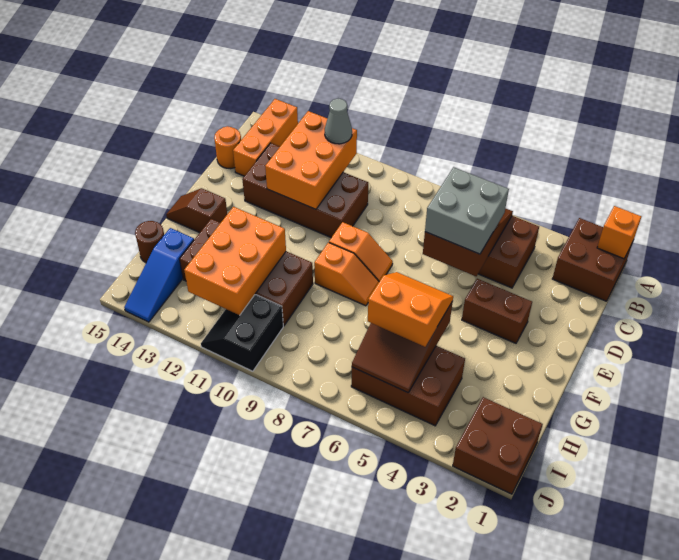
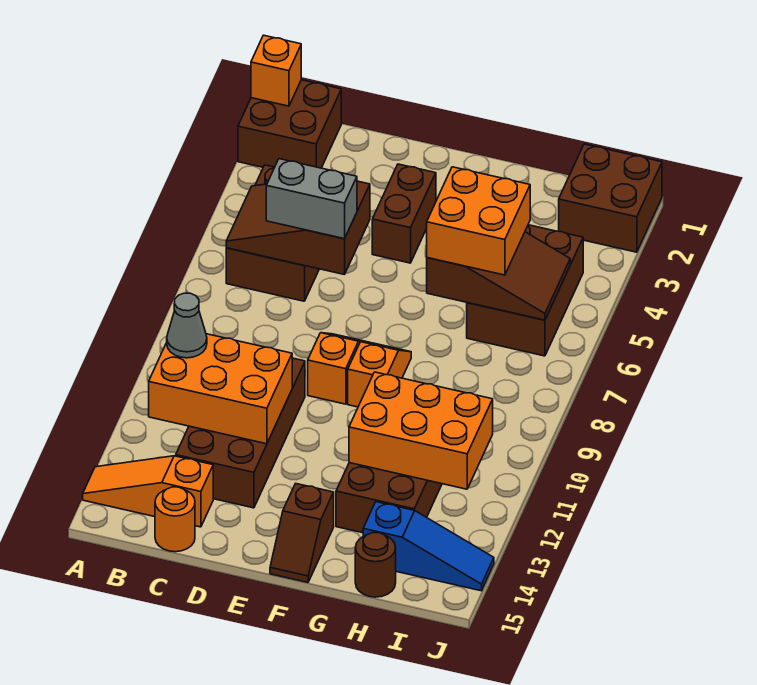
orange 1x3 brick [233,99,298,176] -> orange 1x3 slope [83,456,213,527]
grey 2x2 brick [425,167,509,254] -> grey 1x2 brick [266,159,357,239]
orange 2x2 slope [368,272,453,347] -> orange 2x2 brick [427,167,530,275]
black 2x2 slope [201,295,283,371] -> none

